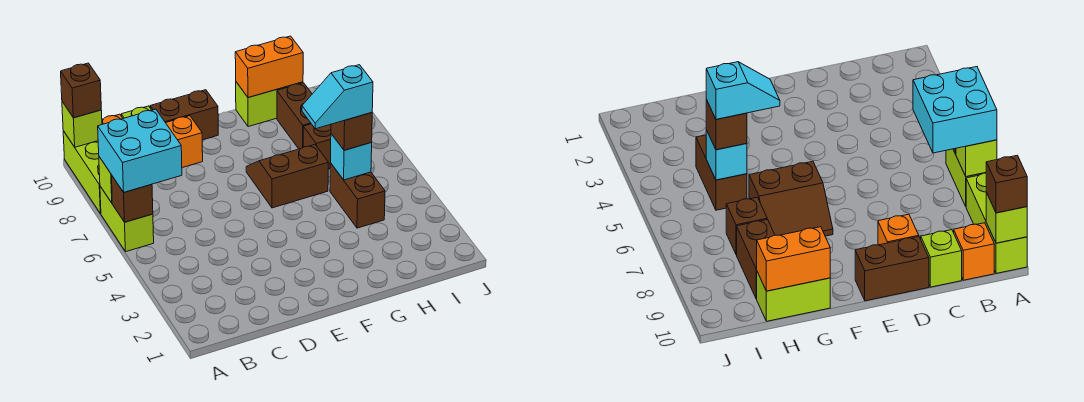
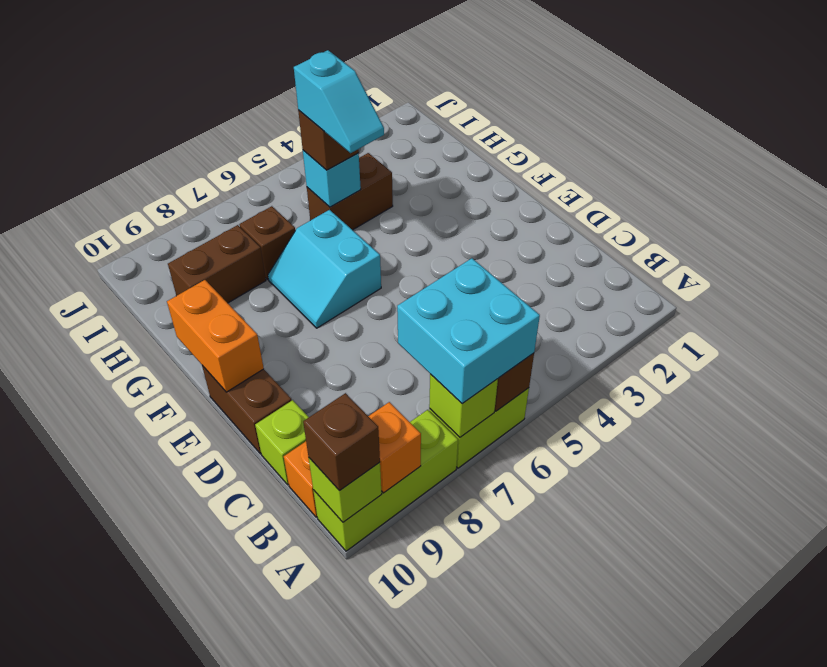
orange 1x1 brick [166,116,203,168] -> orange 1x1 brick moved to [368,402,421,493]
brown 2x2 slope [246,145,328,208] -> cyan 2x2 slope [268,210,381,328]
lime 1x2 brick [236,82,303,127] -> none
orange 1x2 brick [235,36,303,98] -> orange 1x2 brick moved to [167,280,264,392]

